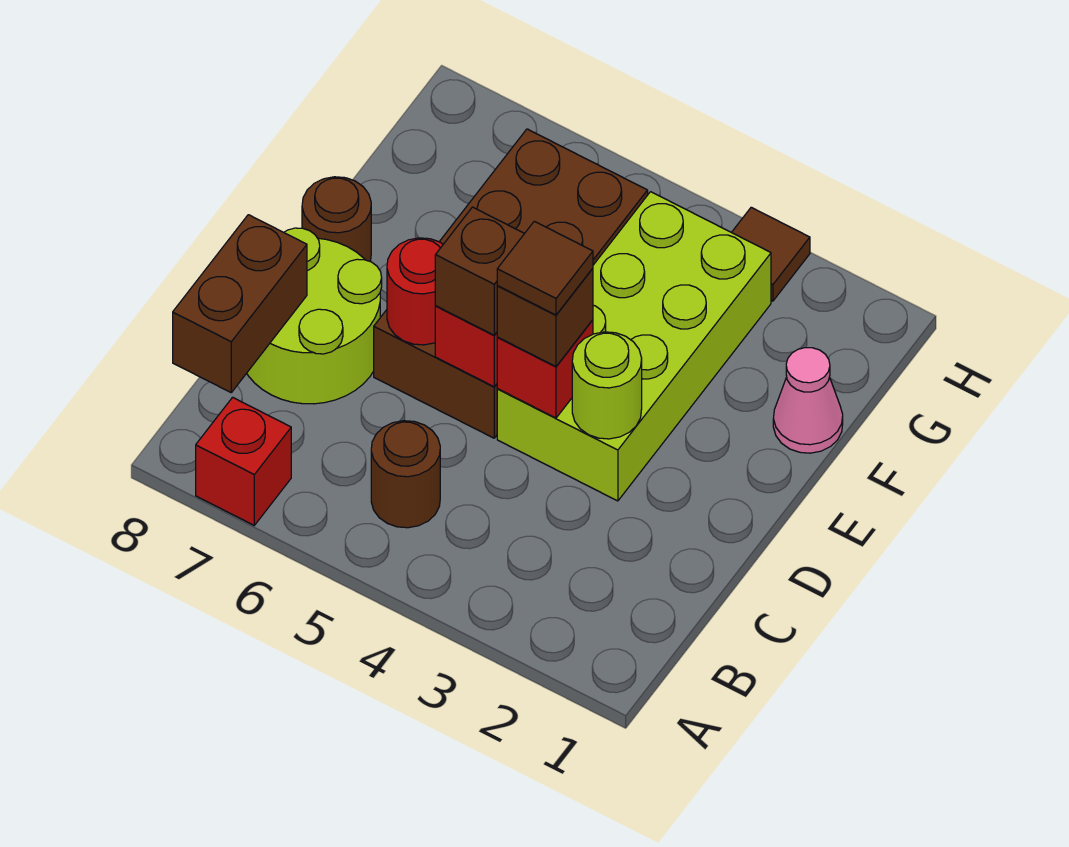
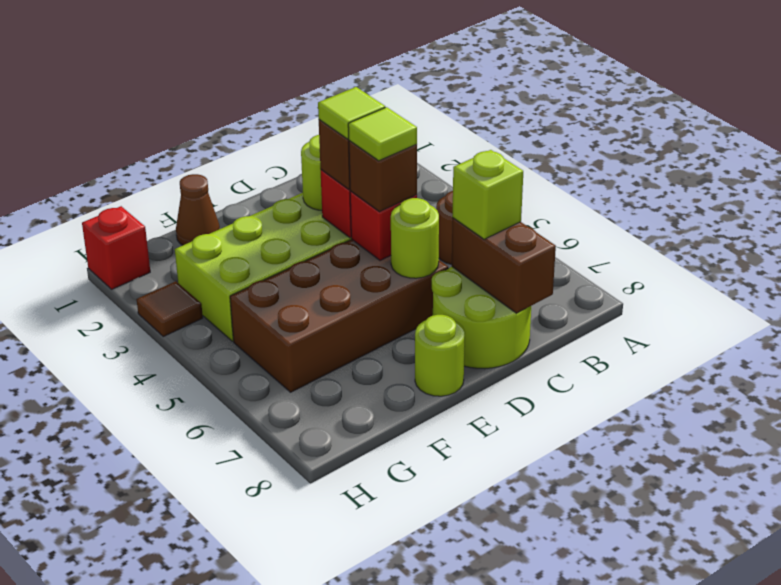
red 1x1 brick [196,397,291,525] -> red 1x1 brick moved to [82,206,150,289]
brown 1x2 brick [173,215,307,392] -> brown 1x2 brick turned to [452,218,556,313]
none -> lime 1x1 brick [452,150,523,239]
brown 1x1 tile [497,221,593,315] -> lime 1x1 tile [318,87,385,139]
none -> lime 1x1 tile [348,107,417,161]
red 1x1 round brick [387,238,443,345] -> lime 1x1 round brick [391,198,439,278]
brown 1x1 round brick [302,177,371,262] -> lime 1x1 round brick [415,315,465,396]
pink 1x1 cone [773,348,843,453] -> brown 1x1 cone [176,174,220,245]

